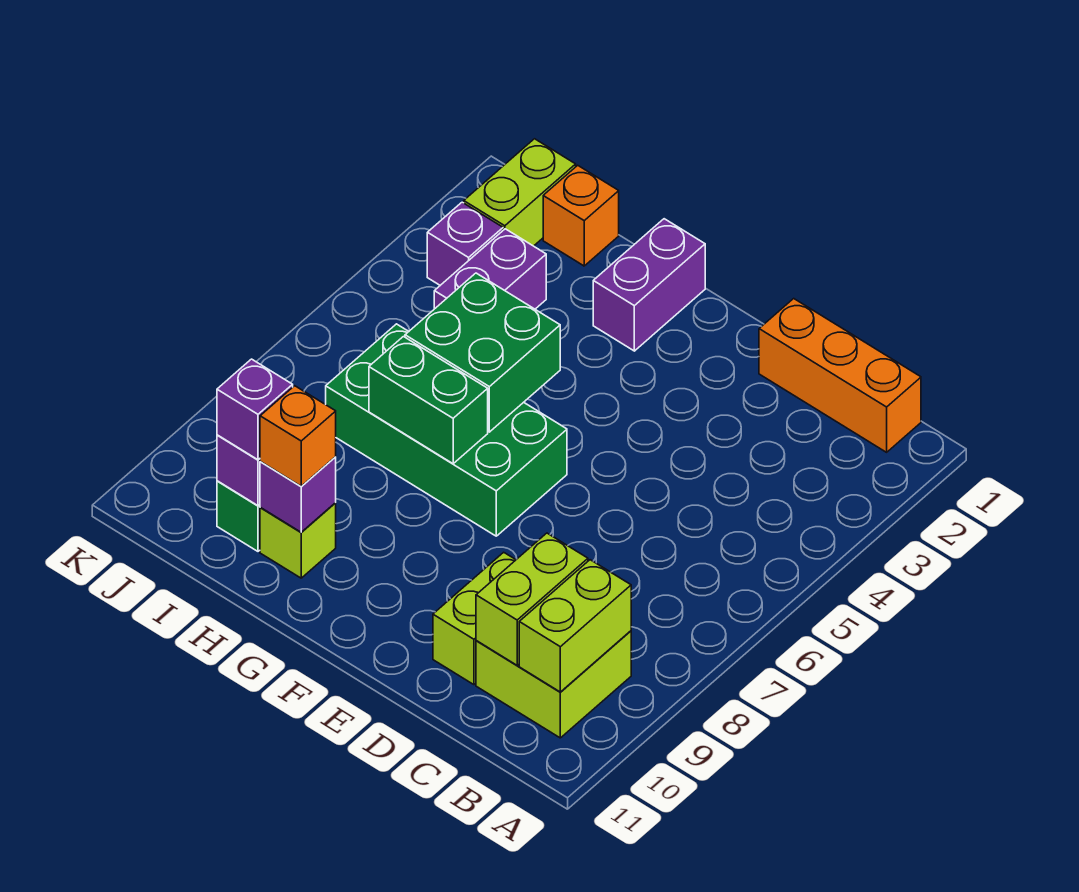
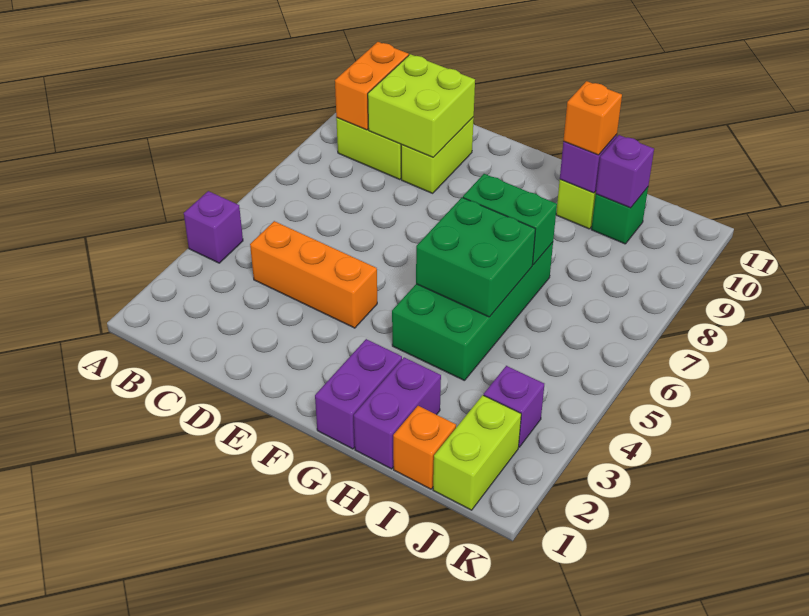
orange 1x3 brick [759,299,921,452] -> orange 1x3 brick moved to [250,221,377,328]
lime 1x2 brick [519,560,631,692] -> orange 1x2 brick [335,42,409,130]
lime 1x2 brick [476,533,588,665] -> lime 2x2 brick [368,54,475,157]
green 2x4 brick [326,324,567,536] -> green 2x4 brick turned to [392,242,553,381]
purple 1x2 brick [434,229,546,309] -> purple 1x2 brick moved to [354,357,441,469]
purple 1x1 brick [217,359,293,460] -> purple 1x1 brick moved to [184,191,243,263]

